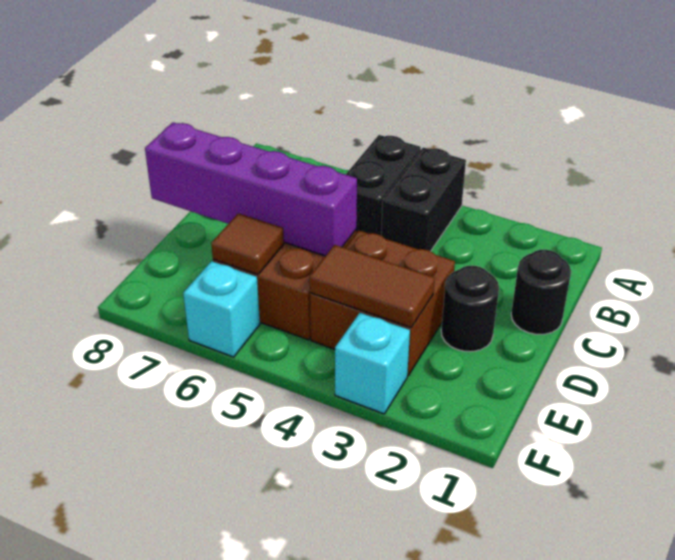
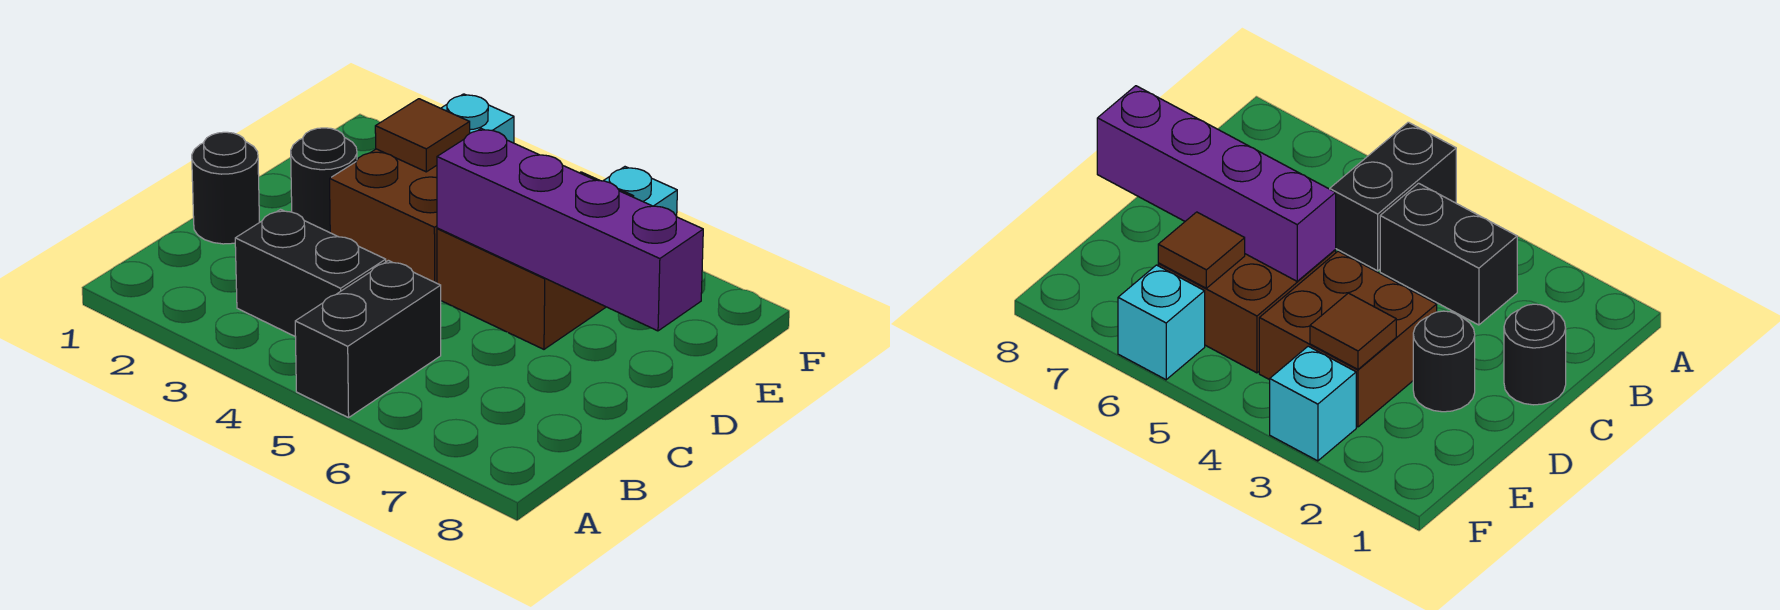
black 1x2 brick [381,147,466,251] -> black 1x2 brick turned to [235,210,386,336]
brown 1x2 tile [310,245,435,327] -> brown 1x1 tile [375,99,470,172]

